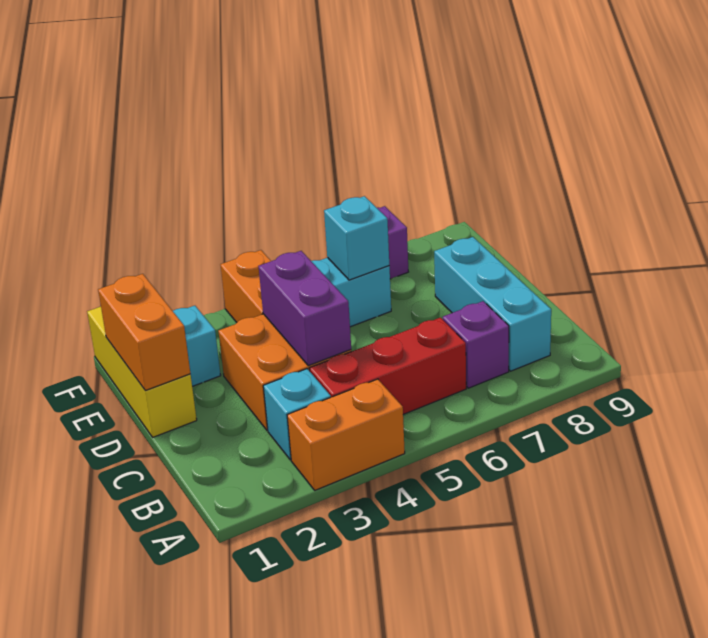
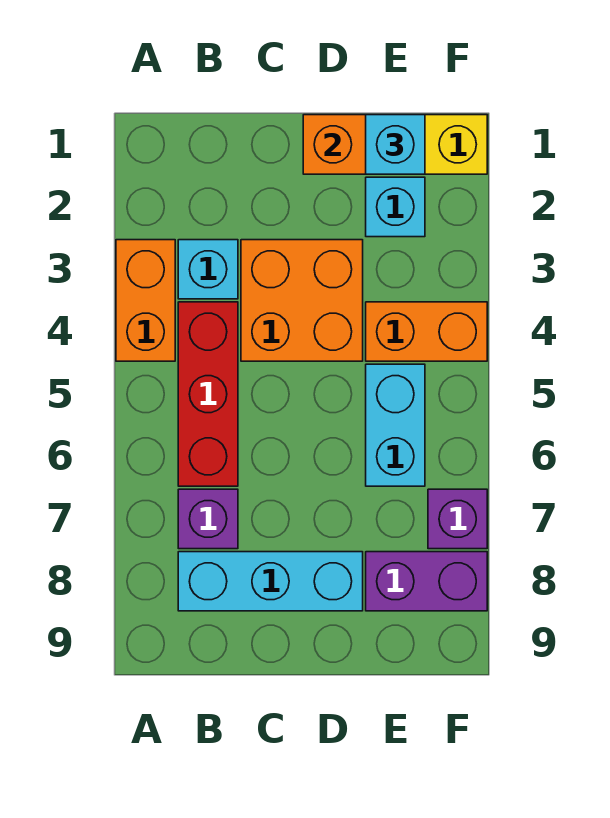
purple 1x2 brick [259,251,351,366] -> purple 1x2 brick moved to [366,552,487,611]
cyan 1x1 brick [324,196,389,280] -> cyan 1x1 brick moved to [366,115,425,174]

